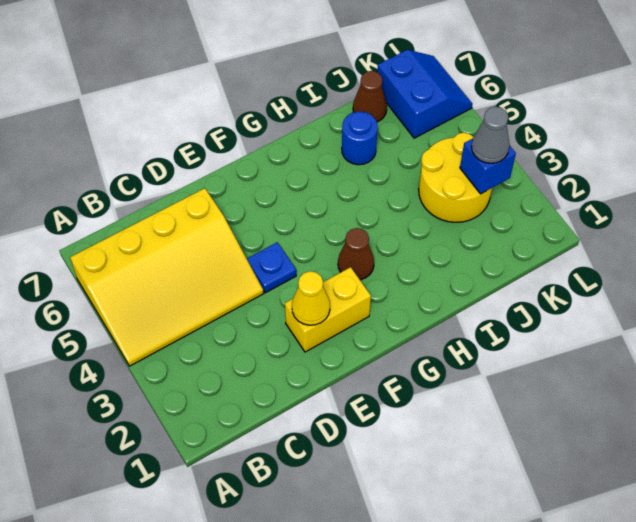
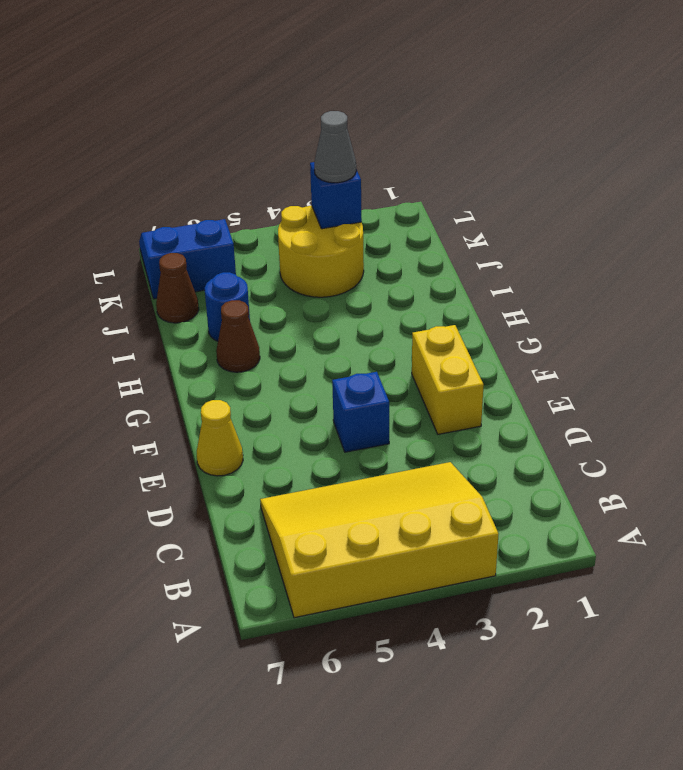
yellow 3x4 slope [70,188,264,366] -> yellow 3x4 slope turned to [260,462,499,618]
yellow 1x1 cone [292,271,330,325] -> yellow 1x1 cone moved to [197,400,243,476]
blue 1x1 plate [247,242,296,293] -> blue 1x1 brick [332,372,389,452]
brown 1x1 cone [338,228,374,280] -> brown 1x1 cone moved to [216,300,260,372]

